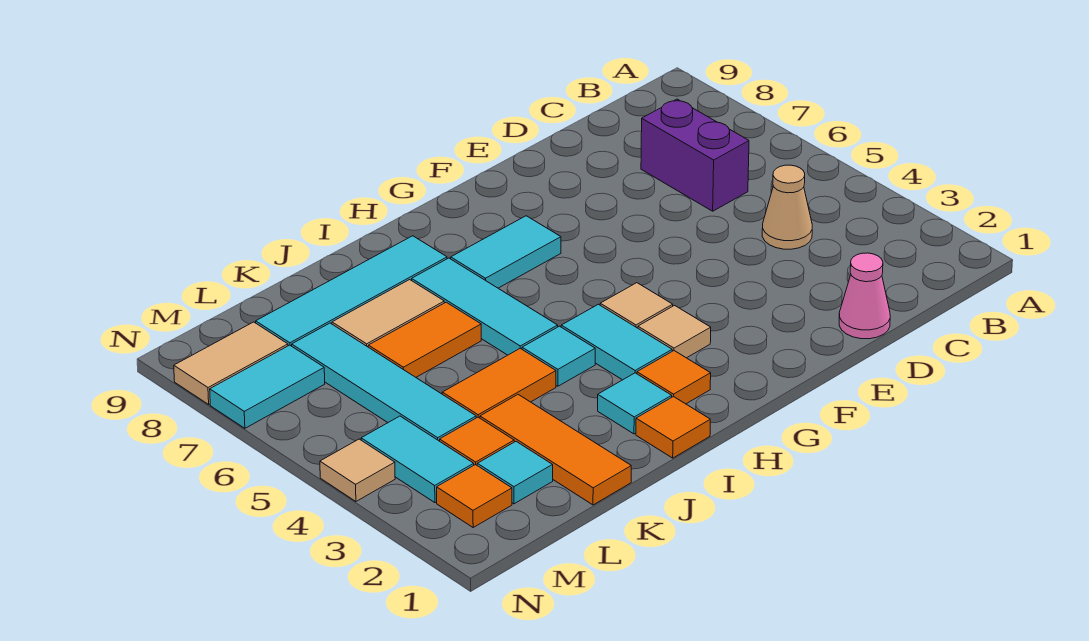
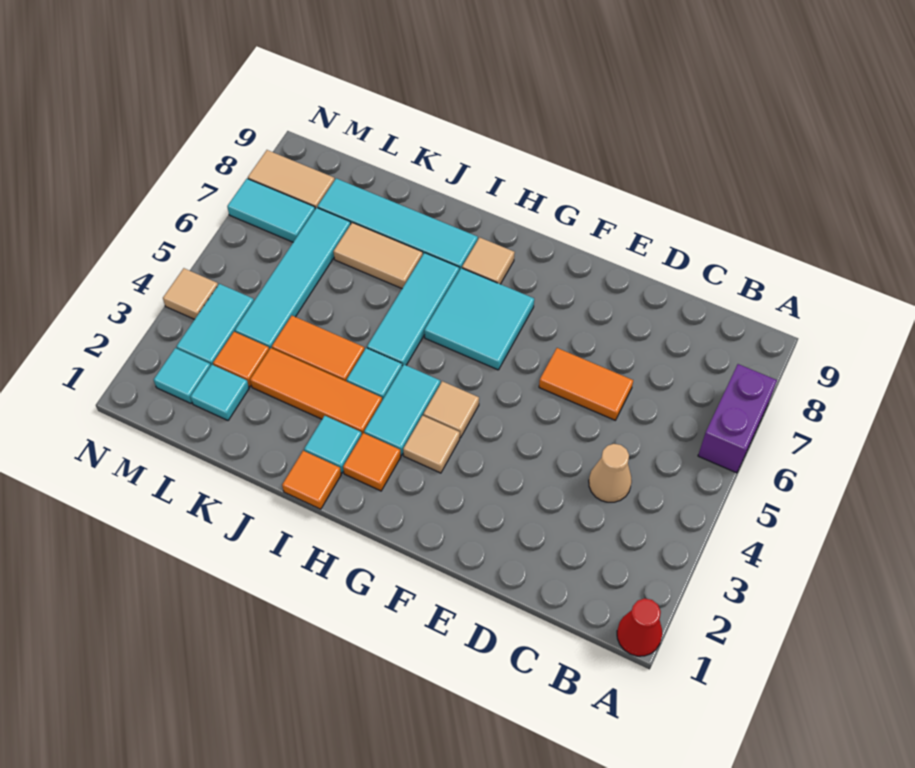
none -> red 1x1 cone [617,598,662,656]
purple 1x2 brick [641,99,749,211] -> purple 1x2 brick moved to [698,364,777,473]
pink 1x1 cone [839,253,890,339] -> none
cyan 1x2 tile [451,216,561,288] -> cyan 2x2 tile [424,268,534,370]
none -> tan 1x1 tile [462,237,515,284]
orange 1x2 tile [368,302,481,377] -> orange 1x2 tile moved to [539,348,633,420]
orange 1x3 tile [480,395,631,505] -> orange 1x3 tile turned to [250,348,382,434]
orange 1x1 tile [437,464,512,527] -> cyan 1x1 tile [154,348,211,403]

